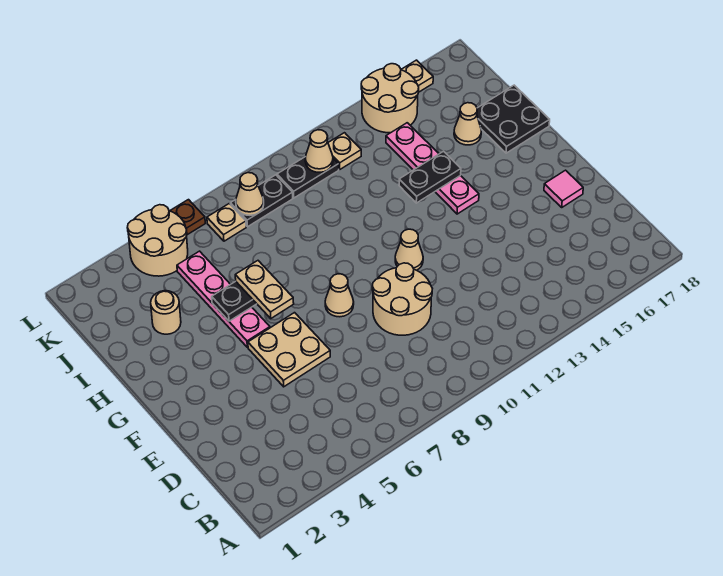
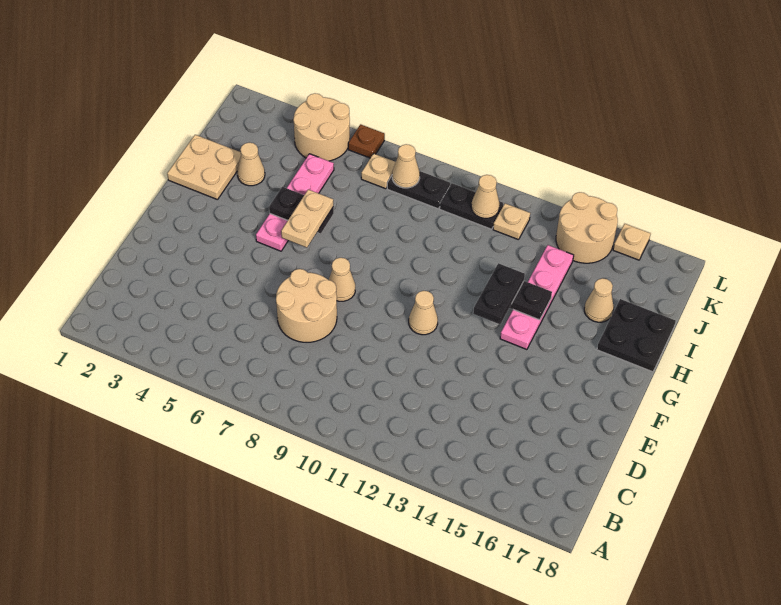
tan 2x2 round brick [372,263,433,335] -> tan 2x2 round brick moved to [276,269,337,342]
tan 2x2 plate [248,313,330,387] -> tan 2x2 plate moved to [167,135,241,200]
pink 1x1 tile [544,170,583,207] -> none
none -> black 1x2 plate [473,263,525,324]
tan 1x1 round brick [151,291,181,334] -> tan 1x1 cone [237,143,265,186]

